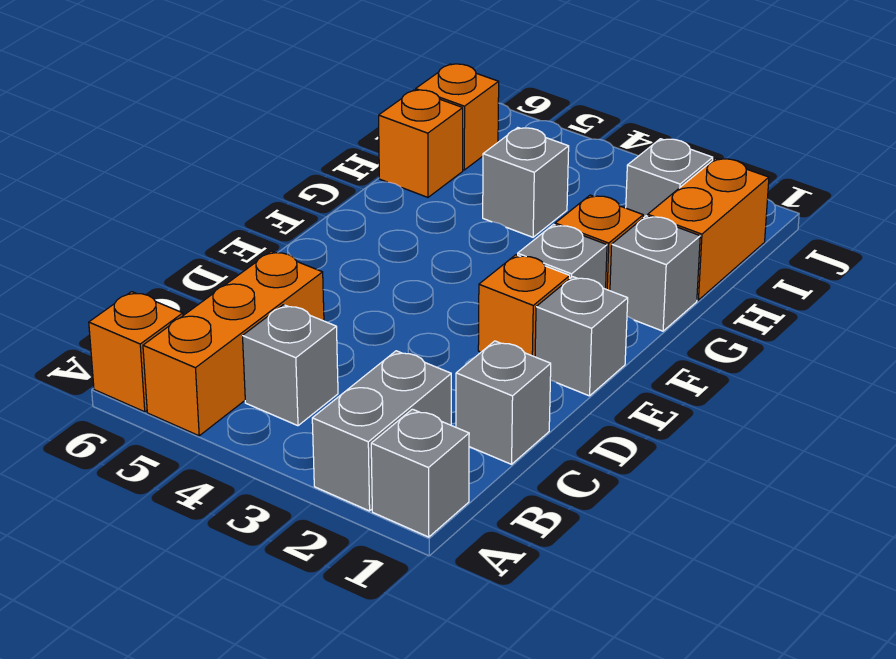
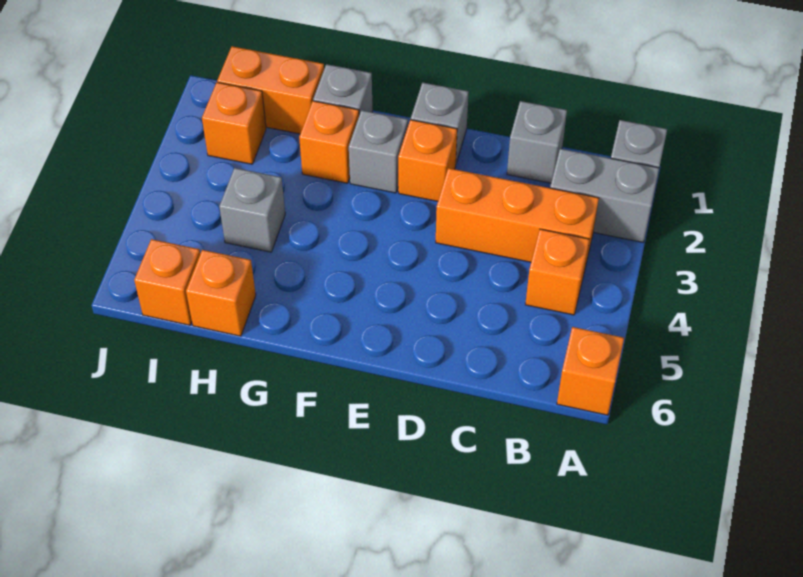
orange 1x3 brick [143,251,324,436] -> orange 1x3 brick moved to [436,168,599,267]
grey 1x1 brick [243,305,338,426] -> orange 1x1 brick [525,229,590,315]
grey 1x1 brick [626,139,713,218] -> orange 1x1 brick [202,82,266,164]

